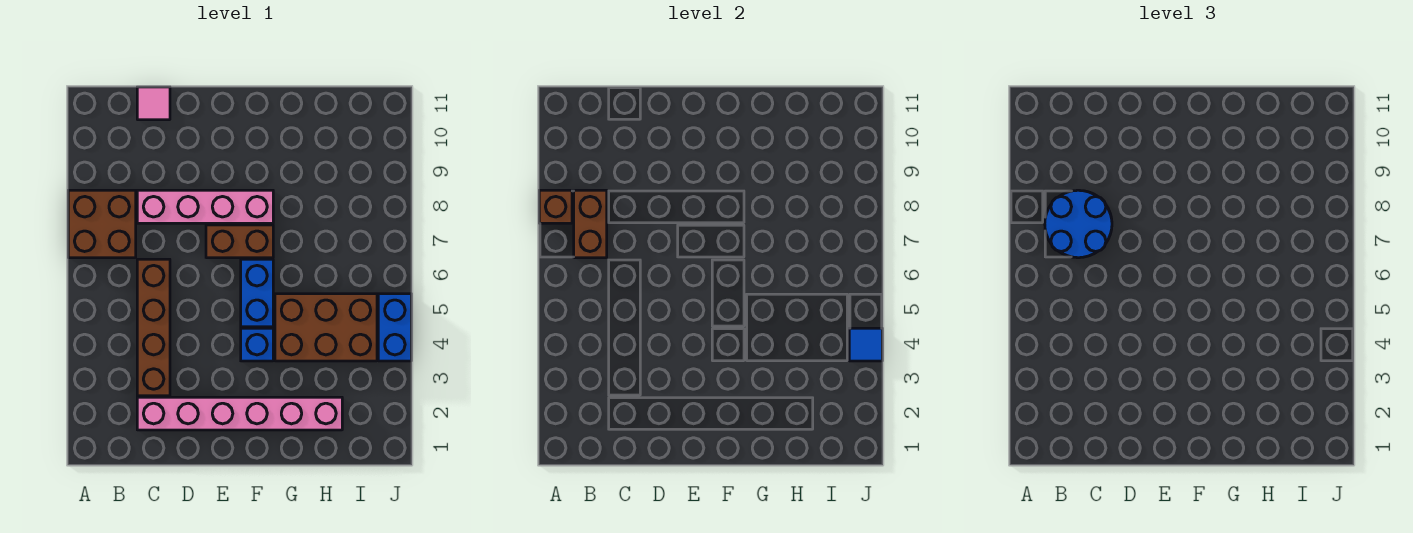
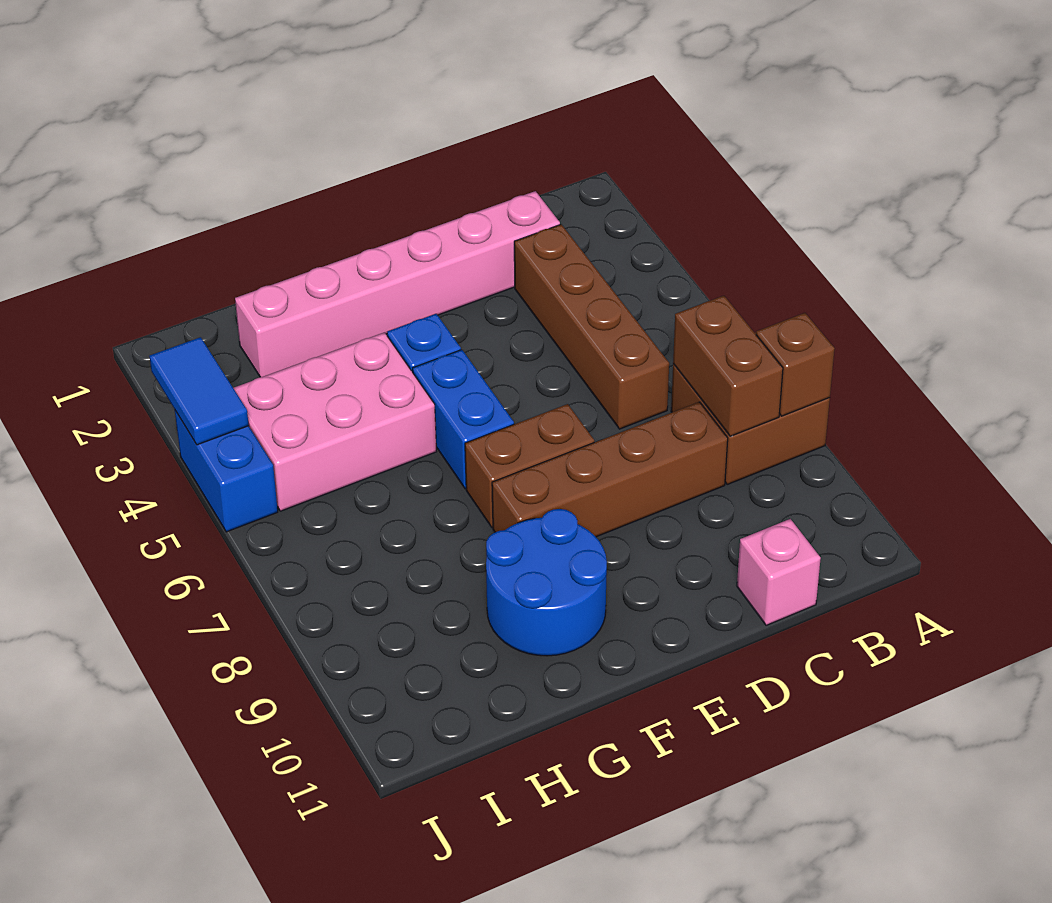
blue 2x2 round brick [1045,190,1112,258] -> blue 2x2 round brick moved to [486,509,607,656]
pink 1x4 brick [137,190,273,223] -> brown 1x4 brick [492,402,728,537]
pink 1x1 tile [137,87,170,120] -> pink 1x1 brick [737,519,821,625]
brown 2x3 brick [275,294,377,361] -> pink 2x3 brick [233,333,436,511]
blue 1x1 tile [849,328,882,361] -> blue 1x2 tile [149,337,249,445]

